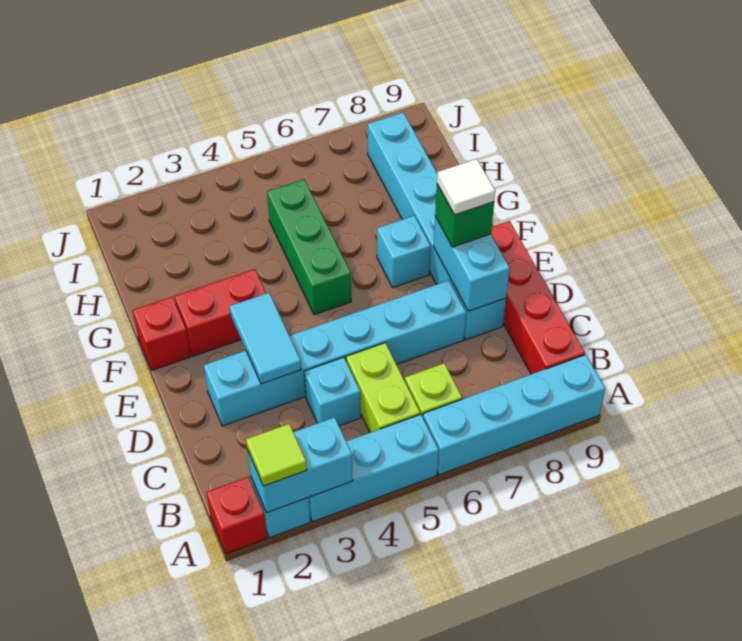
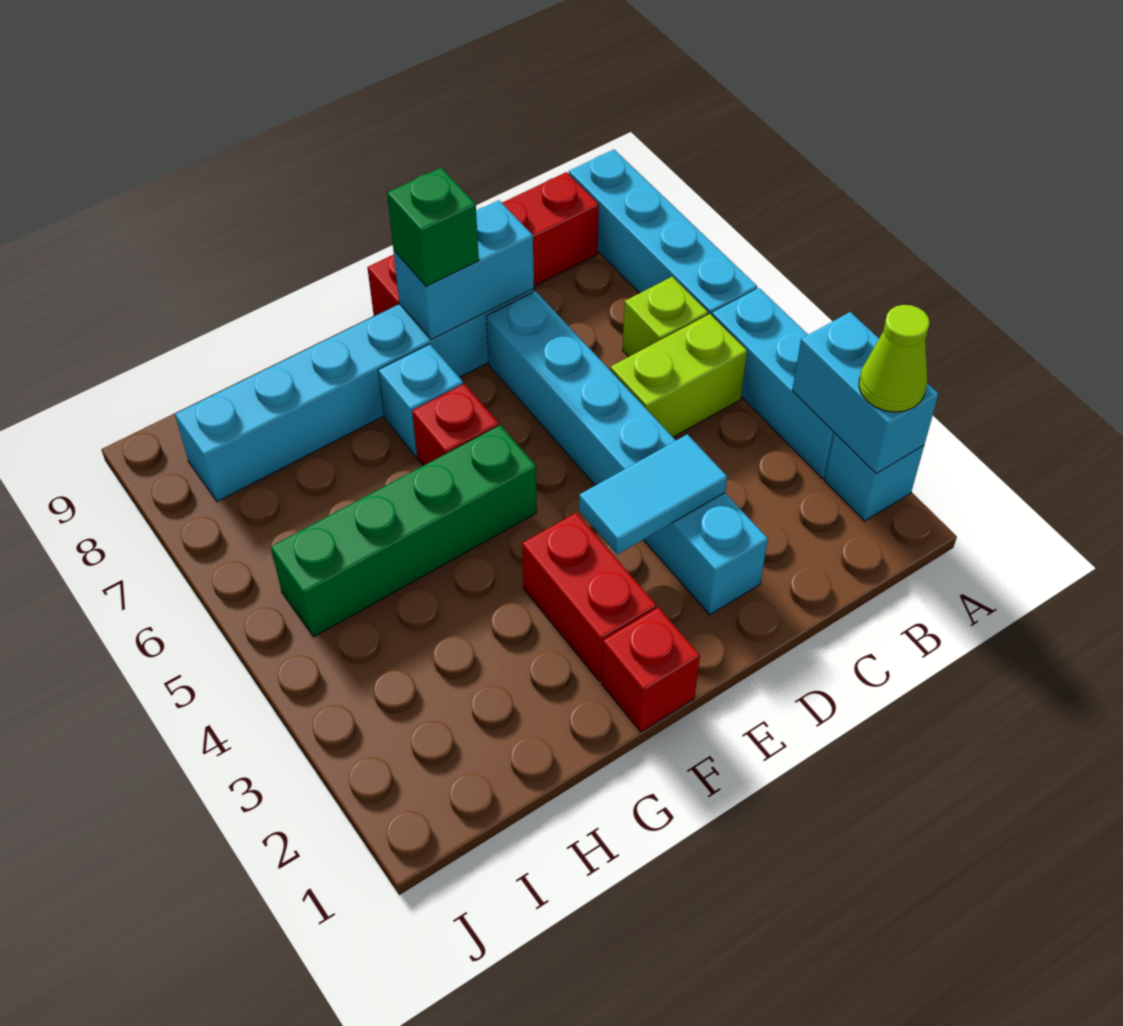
red 1x1 brick [206,477,267,554] -> red 1x1 brick moved to [412,384,499,466]
lime 1x1 tile [246,424,307,486] -> lime 1x1 cone [859,305,930,412]
cyan 1x1 brick [304,357,361,426] -> none
white 1x1 tile [437,159,495,215] -> none
green 1x3 brick [267,179,351,315] -> green 1x4 brick [271,425,537,637]

